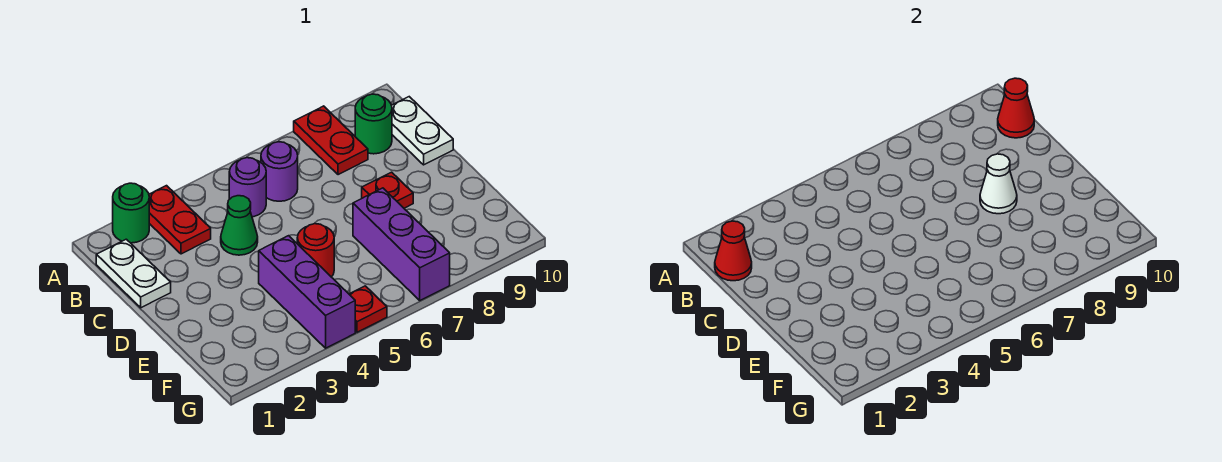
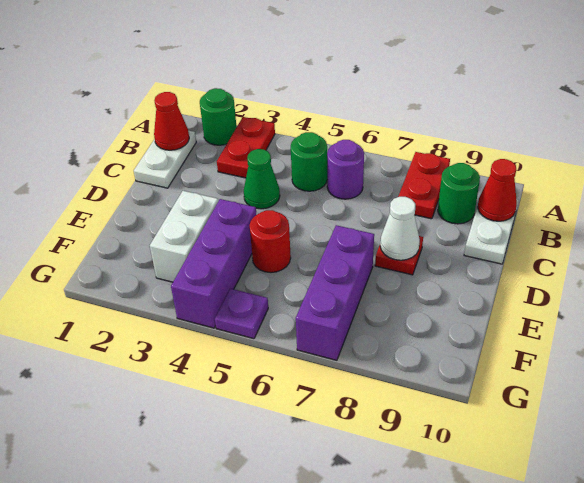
purple 1x1 round brick [229,158,266,217] -> green 1x1 round brick [291,132,327,191]
none -> white 1x2 brick [150,191,218,282]
red 1x1 plate [349,286,387,332] -> purple 1x1 plate [215,288,268,339]

